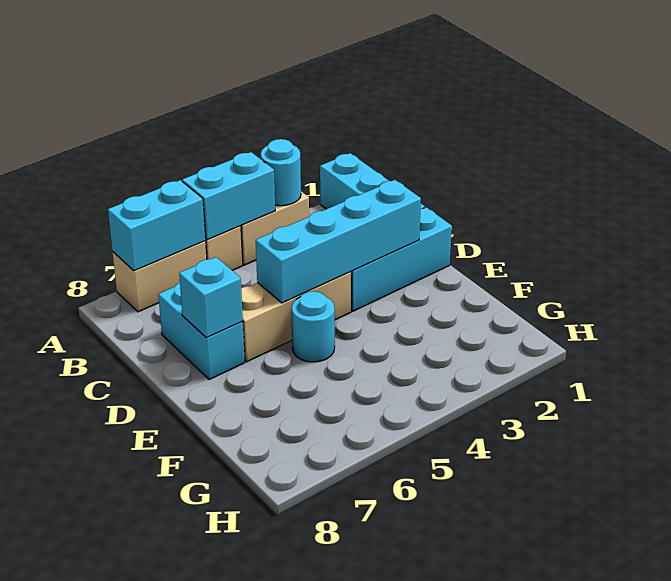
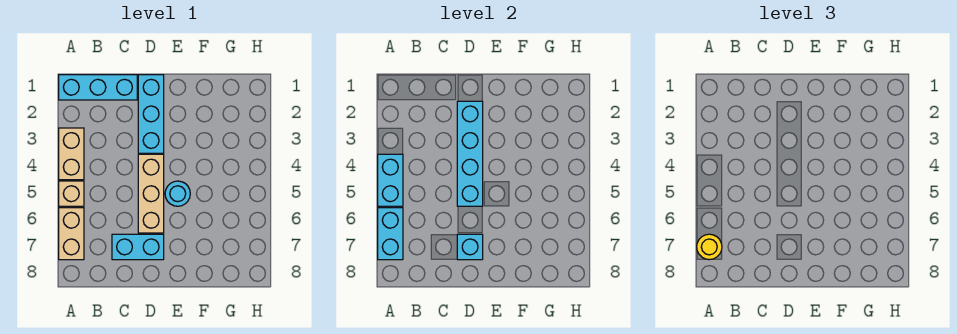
cyan 1x1 round brick [261,139,301,206] -> none
none -> yellow 1x1 round brick [697,234,722,260]

